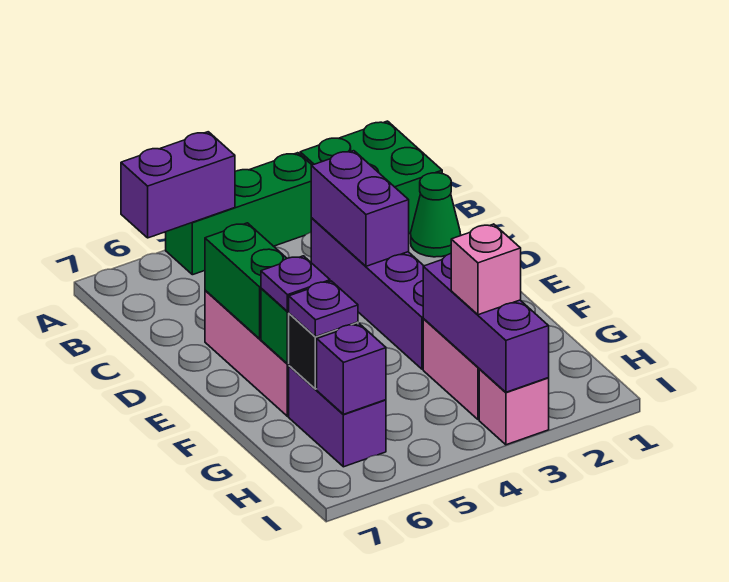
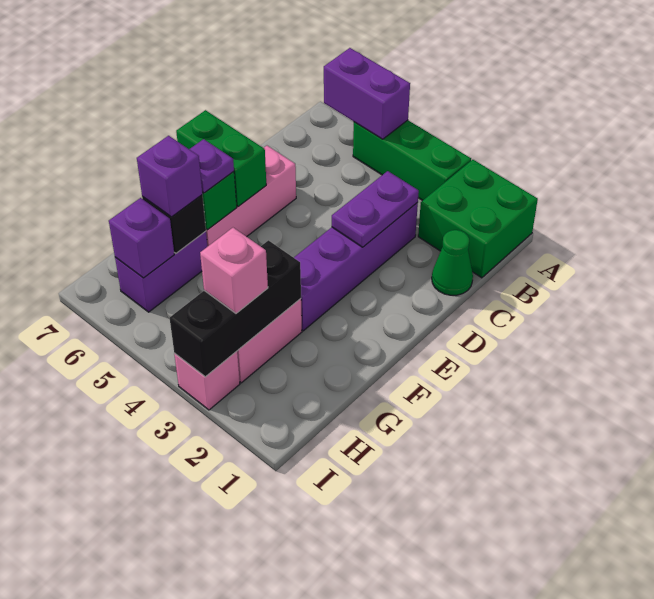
purple 1x2 brick [311,151,409,266] -> purple 1x2 plate [332,171,419,247]
green 1x2 brick [205,223,287,339] -> green 1x2 brick turned to [176,110,266,207]
purple 1x3 brick [423,254,549,392] -> black 1x3 brick [170,240,301,377]
purple 1x1 plate [289,281,358,337] -> purple 1x1 brick [137,136,202,217]

